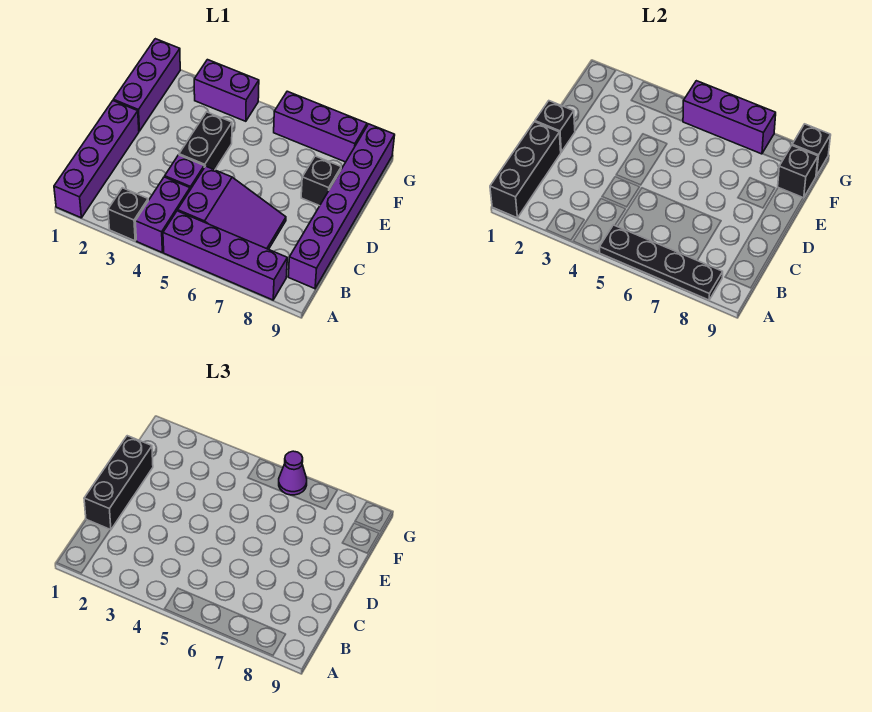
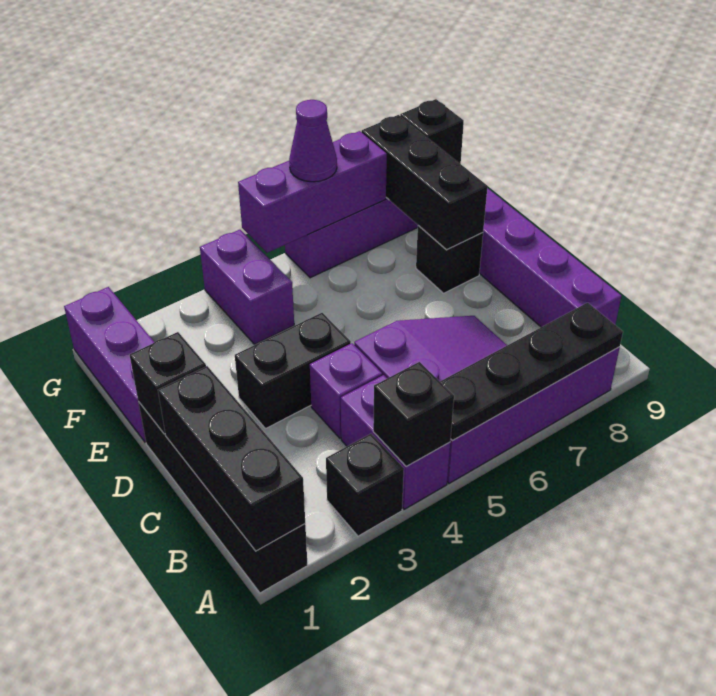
purple 1x4 brick [54,101,139,218] -> black 1x4 brick [138,402,308,593]
black 1x3 brick [84,436,153,530] -> black 1x3 brick moved to [362,115,488,250]
black 1x2 brick [179,112,232,170] -> black 1x2 brick turned to [235,313,351,429]
black 1x1 brick [778,146,818,198] -> black 1x1 brick moved to [373,362,454,466]
purple 1x2 brick [194,60,259,121] -> purple 1x2 brick turned to [200,230,294,344]

